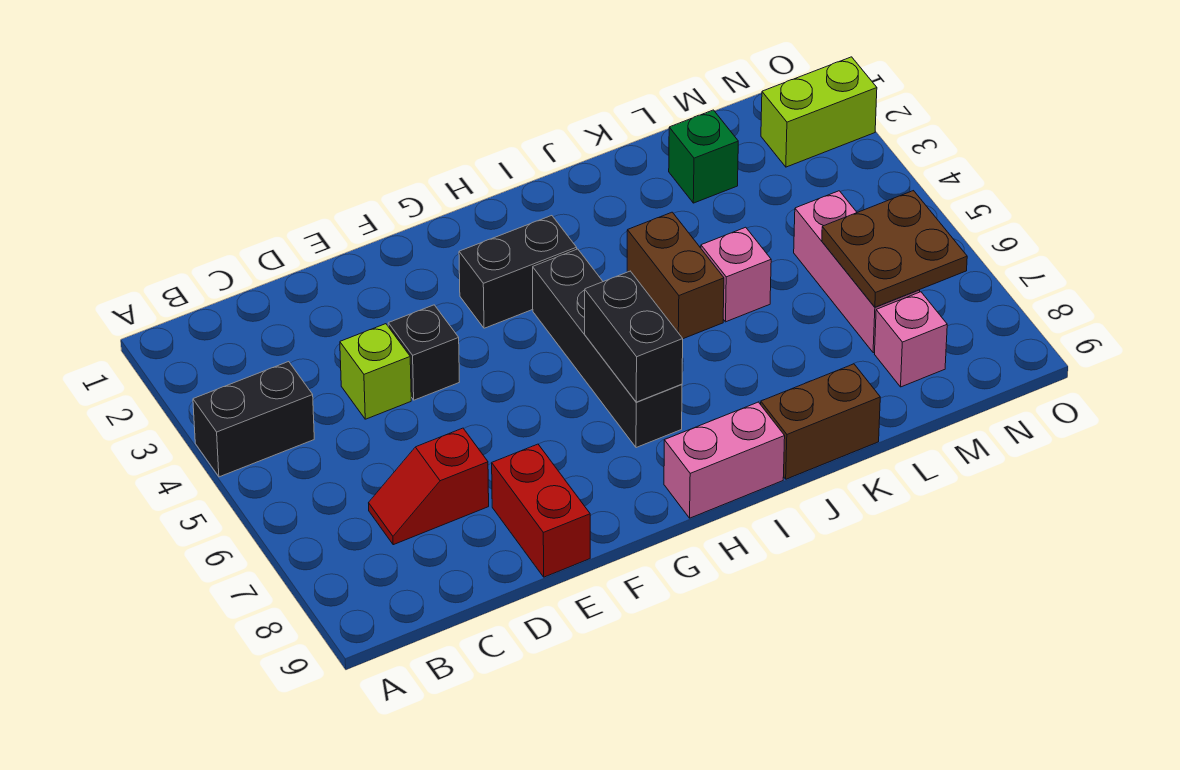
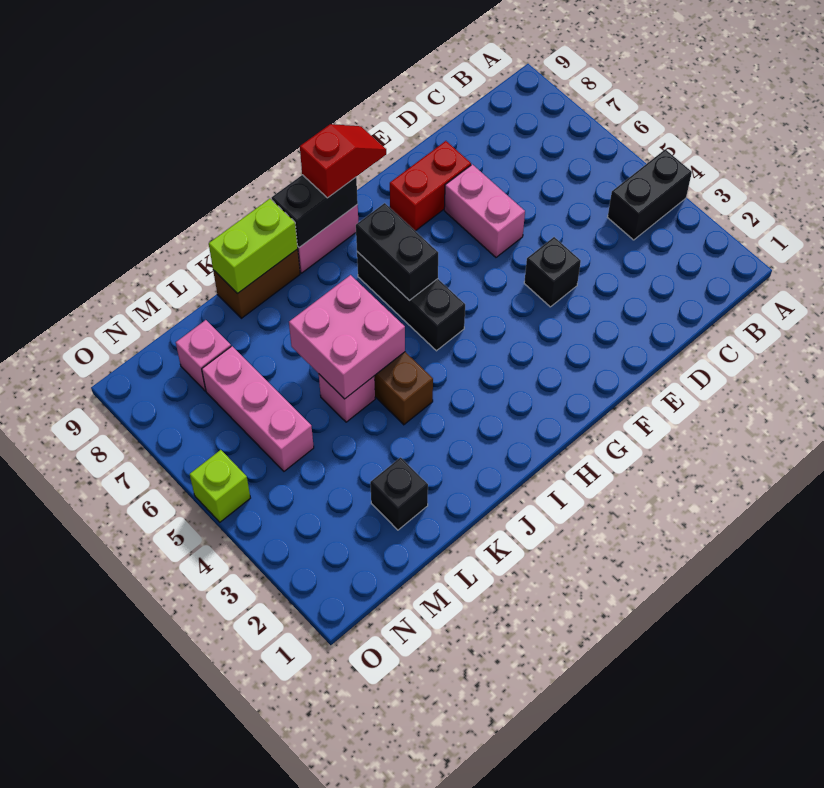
red 1x2 slope [369,428,489,545] -> red 1x2 slope moved to [300,124,386,198]
lime 1x1 brick [340,324,411,419] -> lime 1x1 brick moved to [190,450,250,522]
none -> pink 1x2 brick [444,164,525,257]
red 1x2 brick [492,444,590,577] -> red 1x2 brick turned to [390,141,471,231]
black 1x2 brick [459,216,577,328] -> black 1x2 brick moved to [272,175,358,248]
black 1x4 brick [533,249,682,448] -> black 1x3 brick [357,252,465,351]
none -> pink 2x2 brick [289,275,405,399]
green 1x1 brick [669,110,738,203] -> black 1x1 brick [370,457,428,530]
brown 2x2 plate [822,191,967,307] -> none
lime 1x2 brick [761,57,877,167] -> lime 1x2 brick moved to [209,199,298,294]

